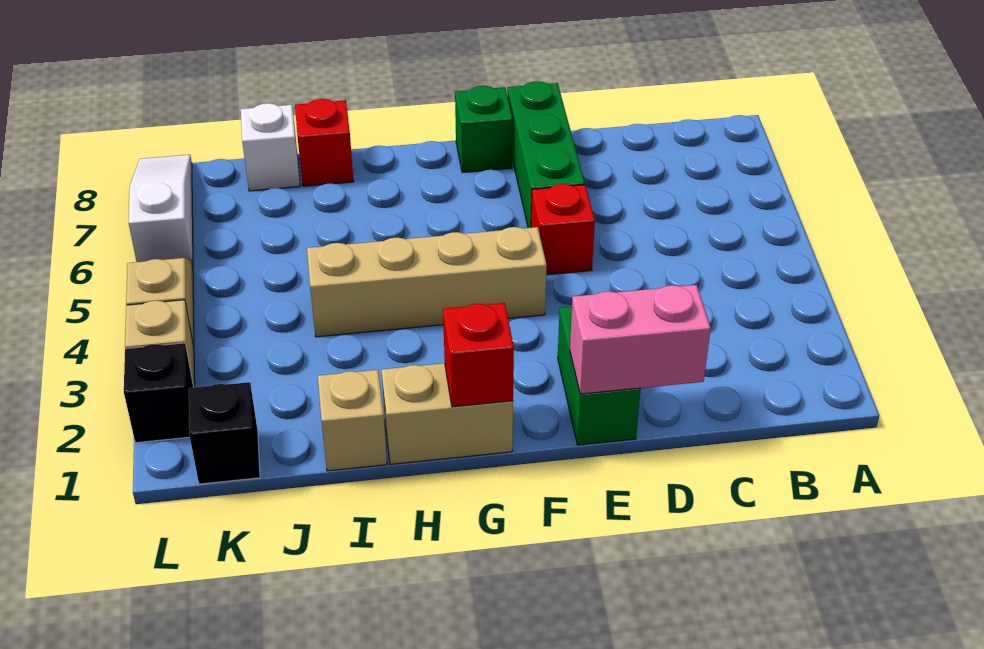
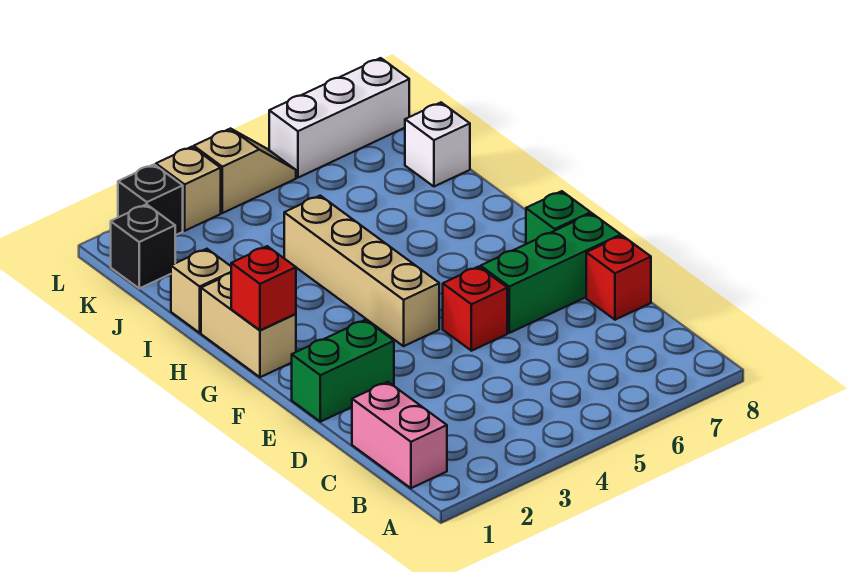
pink 1x2 brick [570,285,711,394] -> pink 1x2 brick moved to [352,382,447,488]
red 1x1 brick [295,99,354,186] -> red 1x1 brick moved to [586,236,651,320]
white 1x3 slope [129,155,193,266] -> white 1x3 brick [269,58,409,178]

